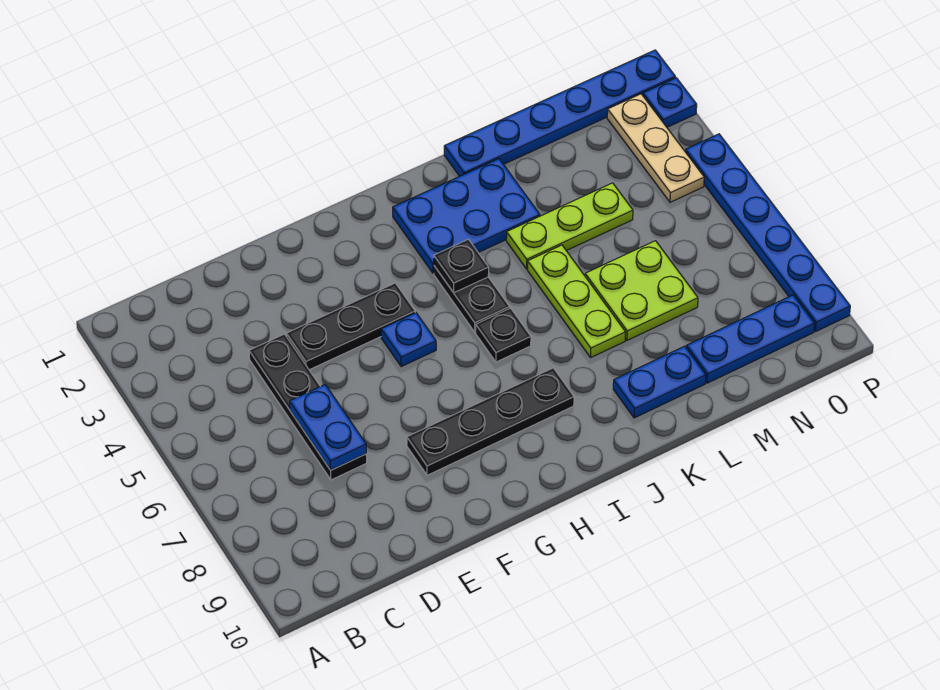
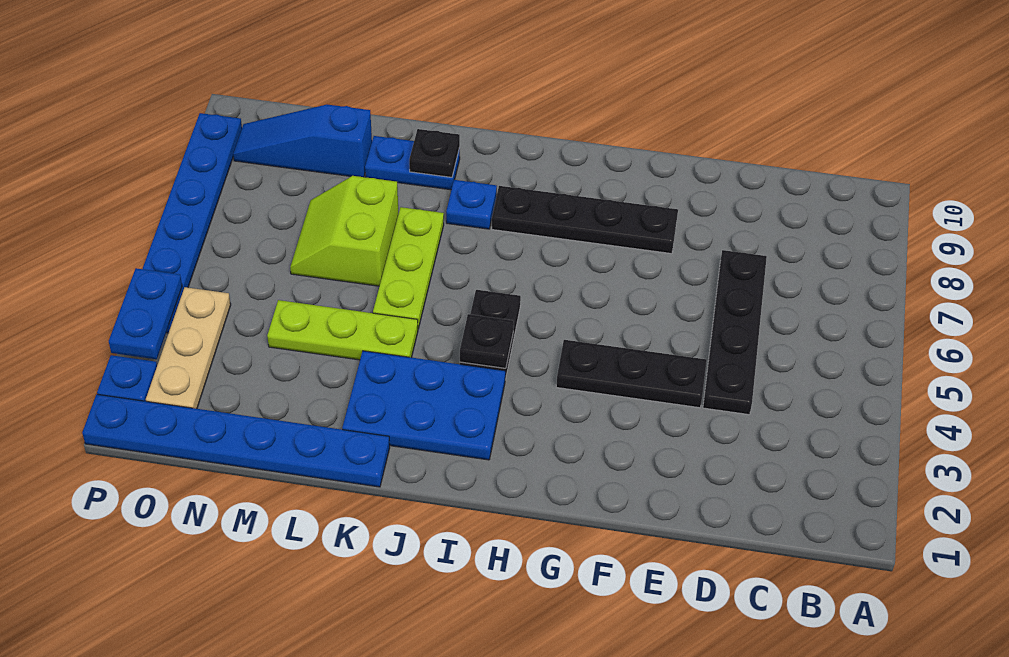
blue 1x2 plate [290,385,366,470] -> blue 1x2 plate moved to [109,268,182,359]
blue 1x1 plate [381,313,436,367] -> blue 1x1 plate moved to [446,180,497,229]
black 1x1 plate [476,308,531,362] -> black 1x1 plate moved to [409,129,460,177]
lime 2x2 plate [585,241,698,340] -> lime 2x2 slope [290,176,398,286]
blue 1x3 plate [687,295,815,383] -> blue 1x3 slope [233,105,372,177]

